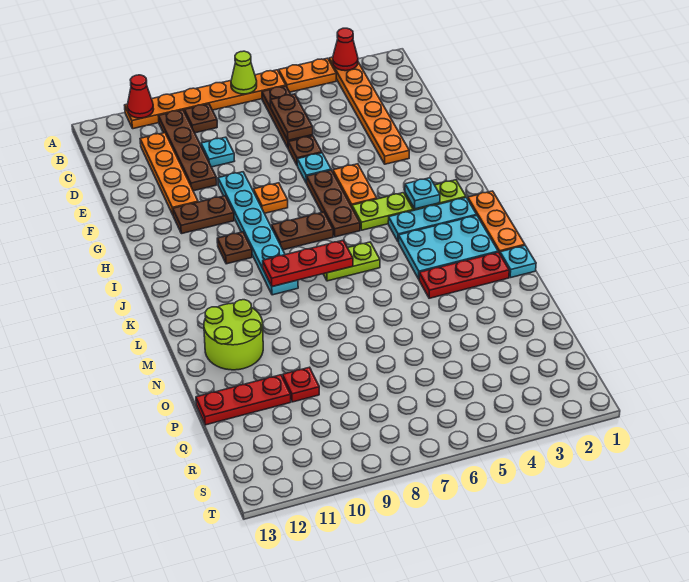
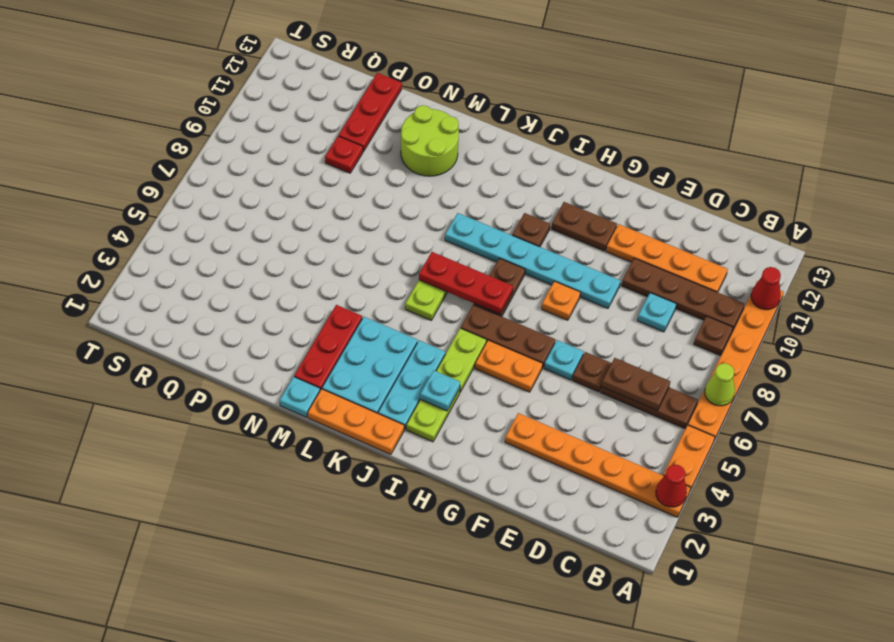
brown 1x2 plate [173,196,234,234] -> brown 1x2 plate turned to [552,202,617,251]
red 1x3 plate [263,240,353,287] -> red 1x3 plate turned to [419,252,513,314]

